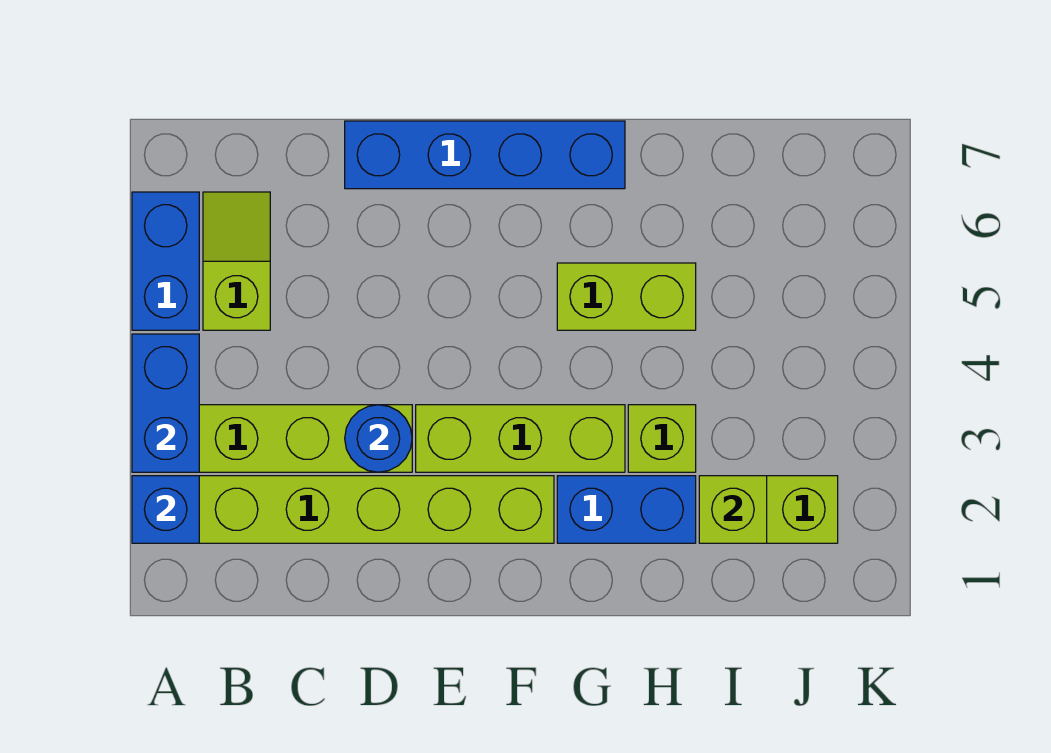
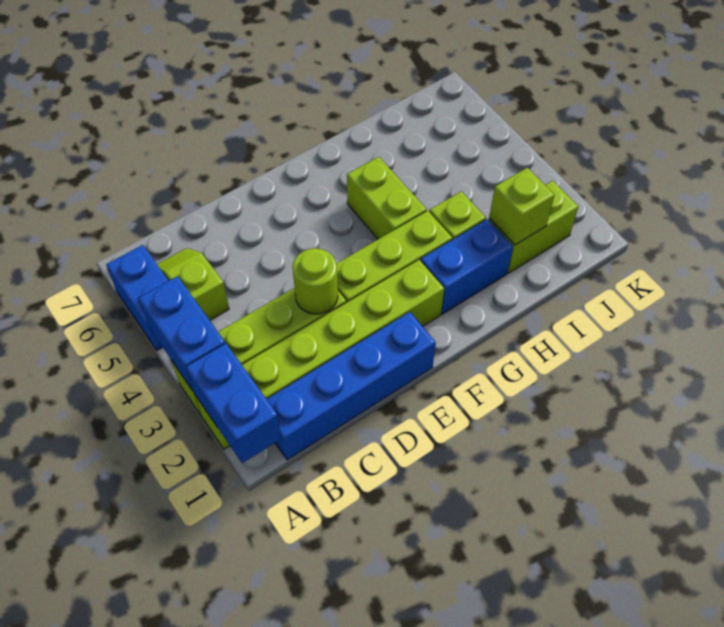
blue 1x1 brick [132,476,199,543] -> blue 1x2 brick [186,343,281,463]
blue 1x1 round brick [345,405,412,472] -> lime 1x1 round brick [292,248,338,314]
blue 1x4 brick [345,121,625,189] -> blue 1x4 brick moved to [267,312,436,460]
lime 1x2 brick [557,263,696,330] -> lime 1x2 brick turned to [347,157,427,239]

